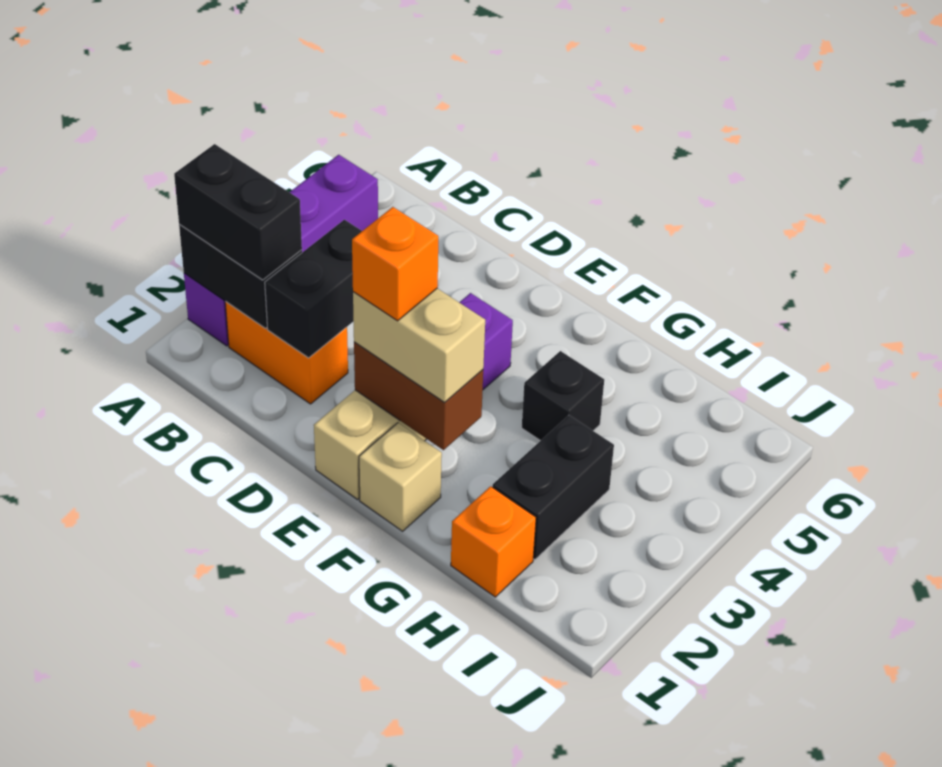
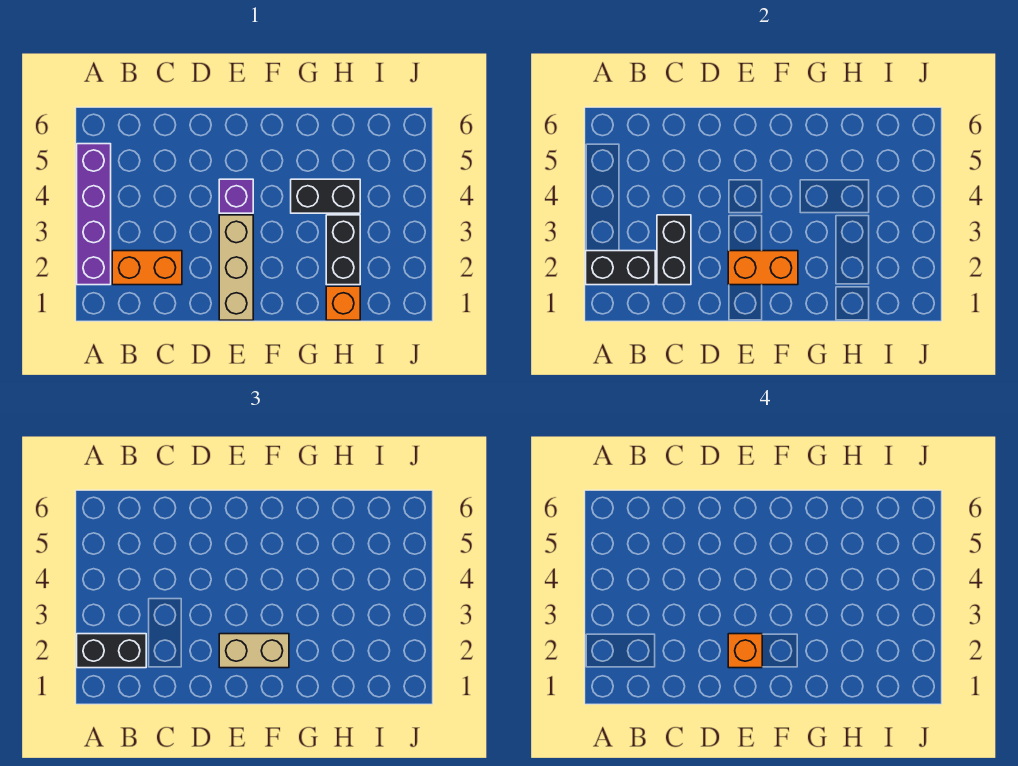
brown 1x2 brick [354,342,483,450] -> orange 1x2 brick [728,251,798,285]
tan 1x1 brick [359,423,442,531] -> none
black 1x1 brick [522,351,604,441] -> black 1x2 brick [291,179,360,213]

